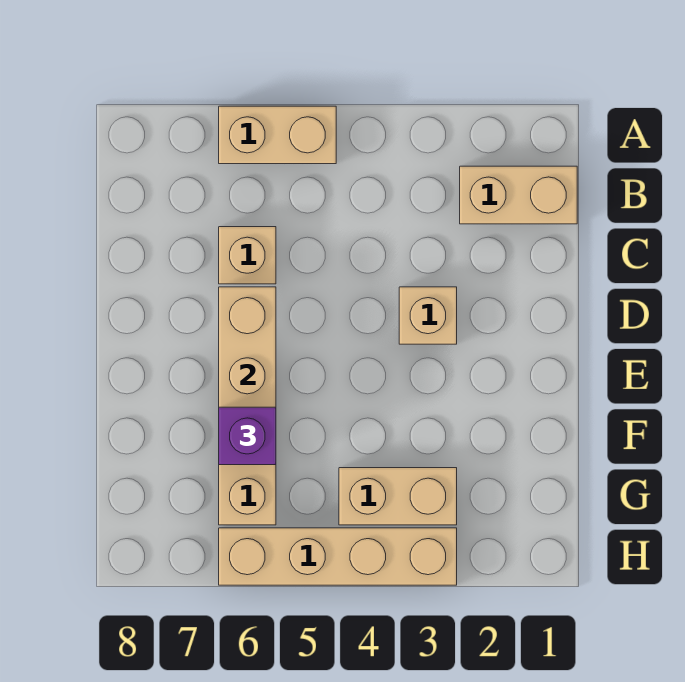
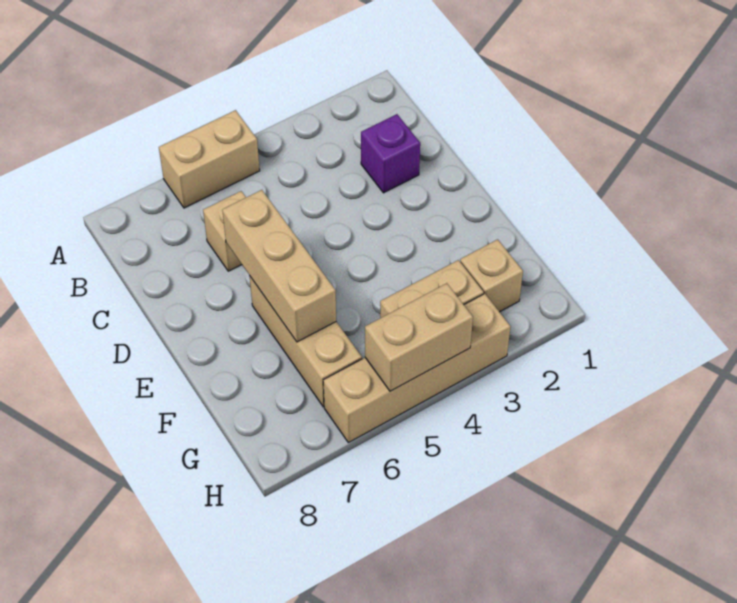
tan 1x2 brick [460,166,577,224] -> tan 1x2 brick moved to [365,283,473,391]
tan 1x1 brick [399,287,457,344] -> tan 1x1 brick moved to [460,239,523,312]
purple 1x1 brick [219,407,276,465] -> purple 1x1 brick moved to [361,114,420,193]

